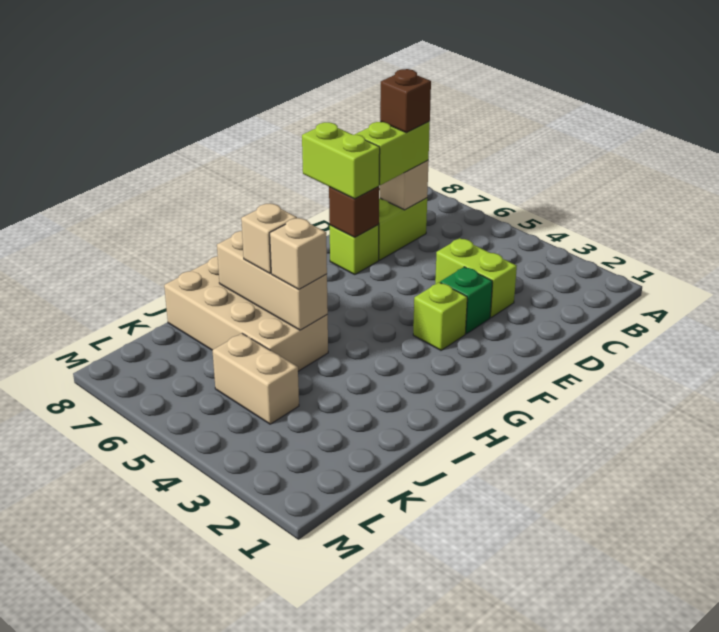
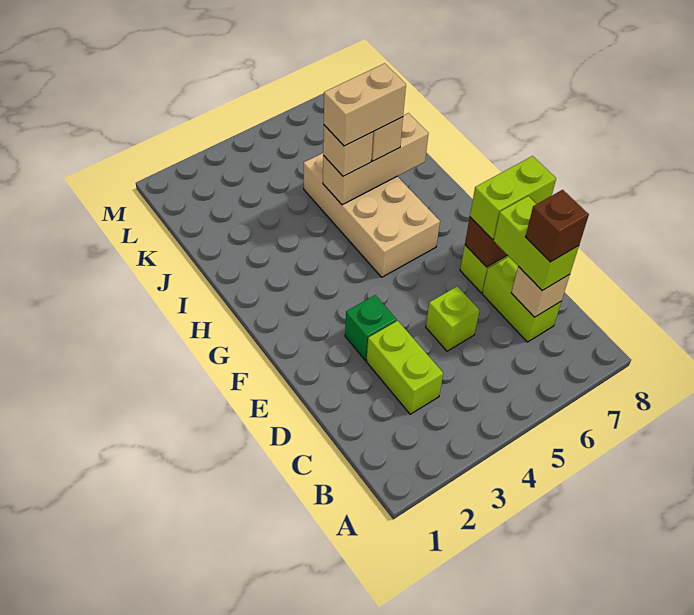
lime 1x2 brick [435,238,517,317] -> lime 1x2 brick turned to [366,321,443,414]
lime 1x1 brick [413,282,467,350] -> lime 1x1 brick moved to [426,286,480,351]
tan 2x4 brick [164,256,328,371] -> tan 2x4 brick turned to [304,153,440,277]
tan 1x2 brick [212,333,299,424] -> tan 1x2 brick moved to [324,63,406,146]

